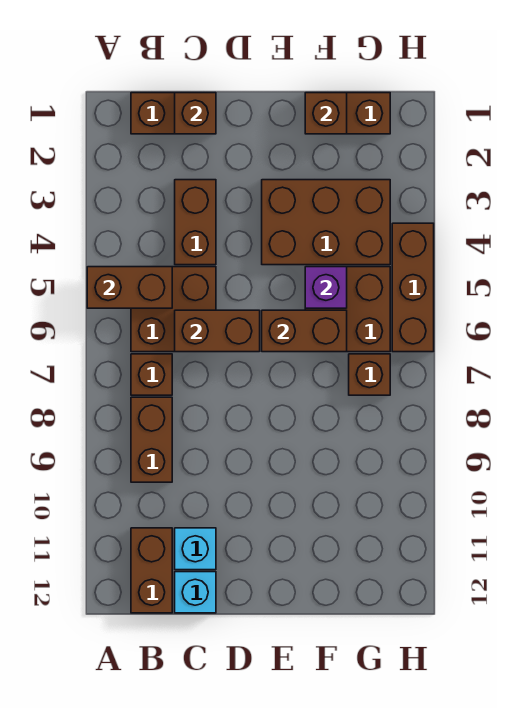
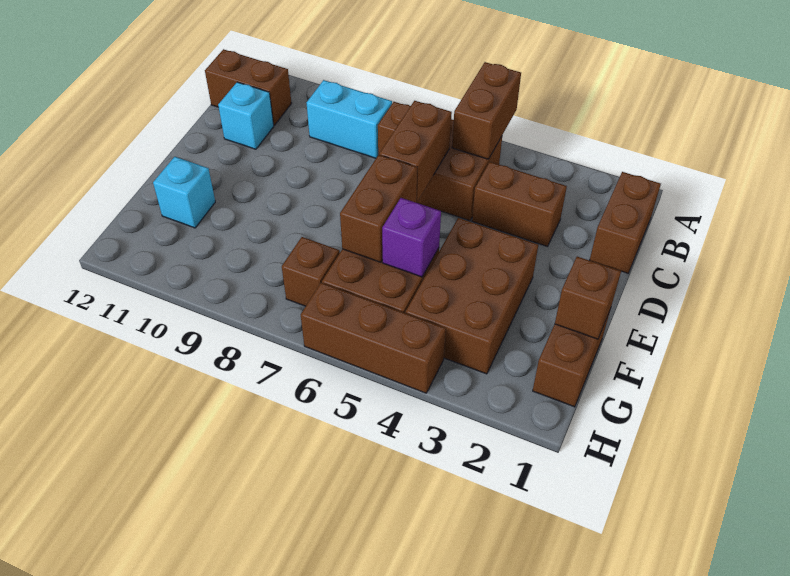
brown 1x2 brick [131,397,172,482] -> cyan 1x2 brick [307,80,392,158]
brown 1x1 brick [175,93,216,134] -> none
cyan 1x1 brick [175,572,216,613] -> cyan 1x1 brick moved to [153,157,215,228]

